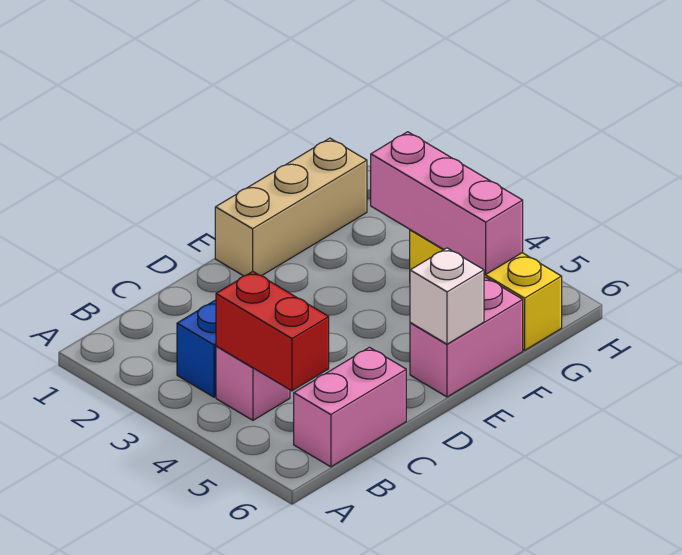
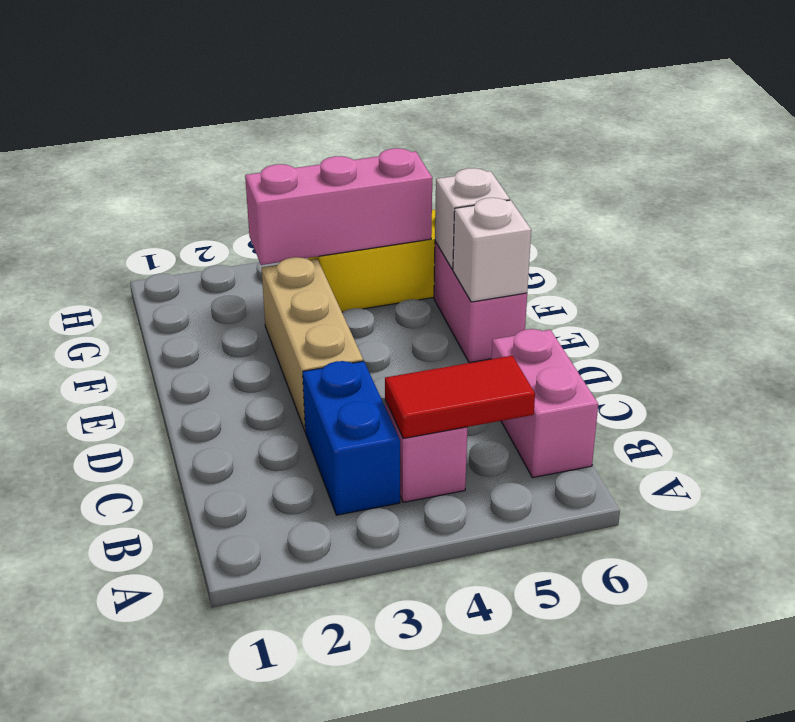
red 1x2 brick [216,272,329,391] -> red 1x2 tile [385,356,535,438]
tan 1x3 brick [215,138,367,276] -> tan 1x3 brick moved to [262,257,363,430]
none -> white 1x1 brick [435,168,510,269]

